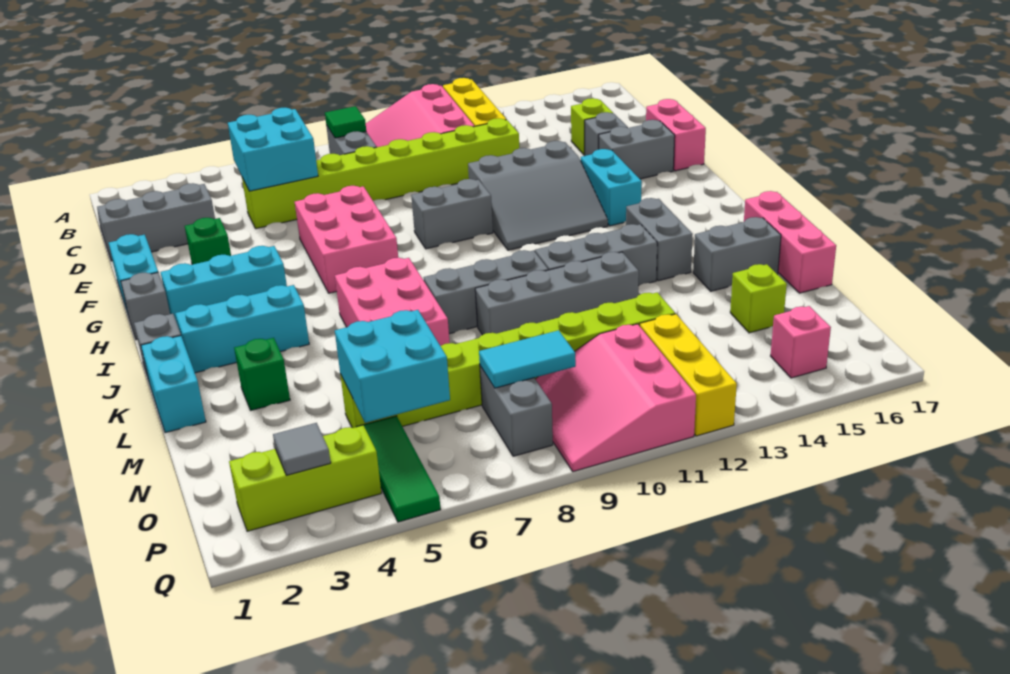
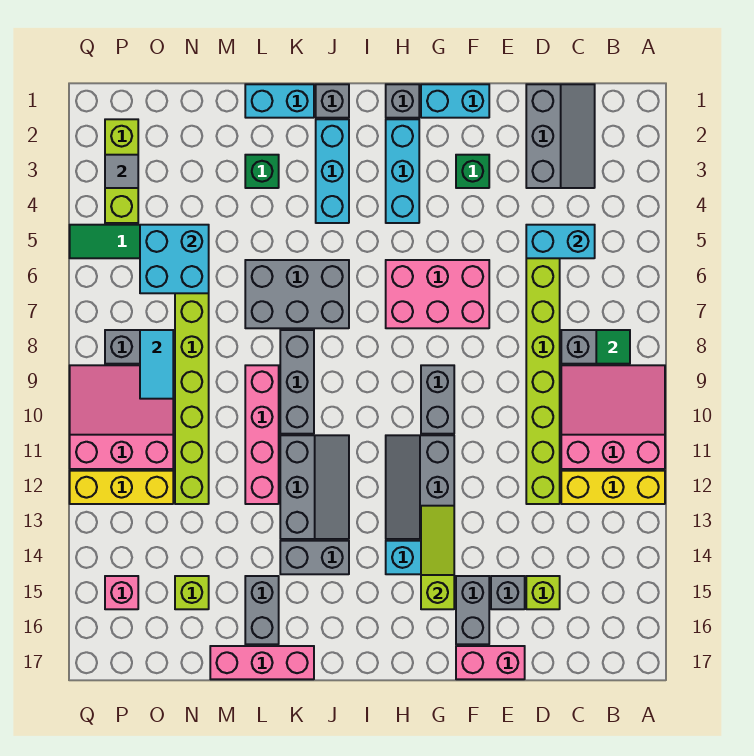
cyan 2x2 brick [228,108,318,191] -> cyan 1x2 brick [526,225,595,258]
grey 3x3 slope [468,141,608,250] -> grey 2x3 slope [386,435,454,539]
none -> lime 1x3 slope [421,506,454,609]
pink 2x3 brick [335,258,450,346] -> grey 2x3 brick [245,260,349,328]
grey 1x4 brick [475,252,639,335] -> pink 1x4 brick [245,365,279,504]

